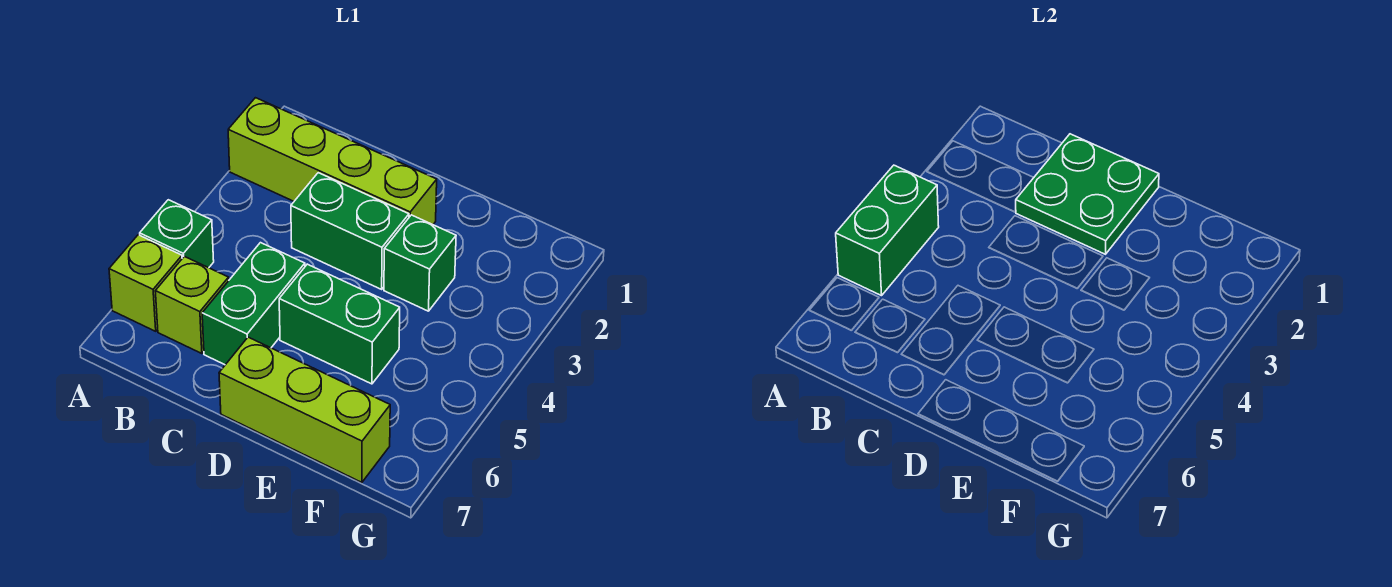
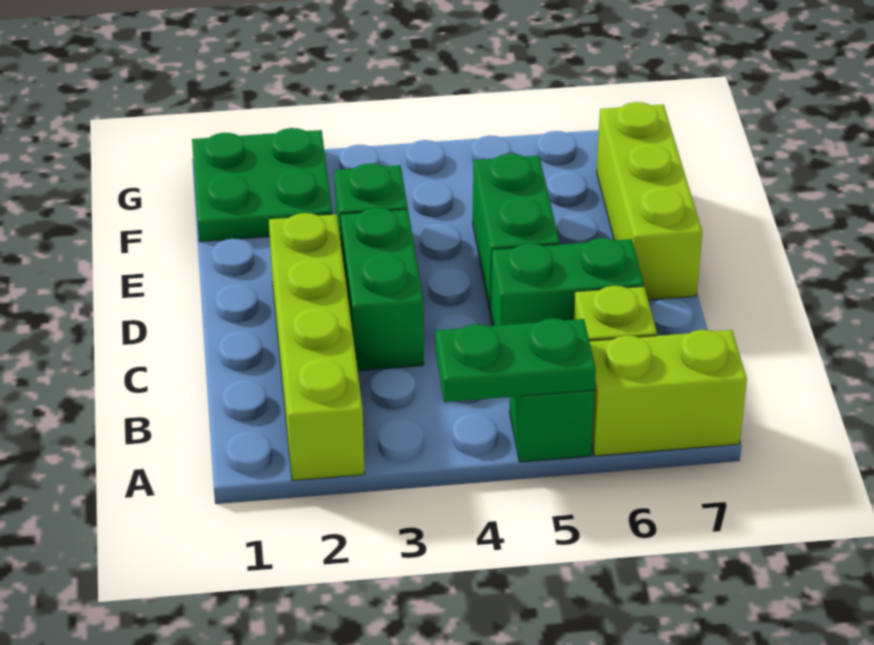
green 1x2 brick [836,165,939,296] -> green 1x2 plate [436,318,596,402]
lime 1x1 brick [109,235,182,331] -> lime 1x2 brick [590,330,747,456]
green 2x2 plate [1016,134,1159,254] -> green 2x2 plate moved to [192,128,332,242]

